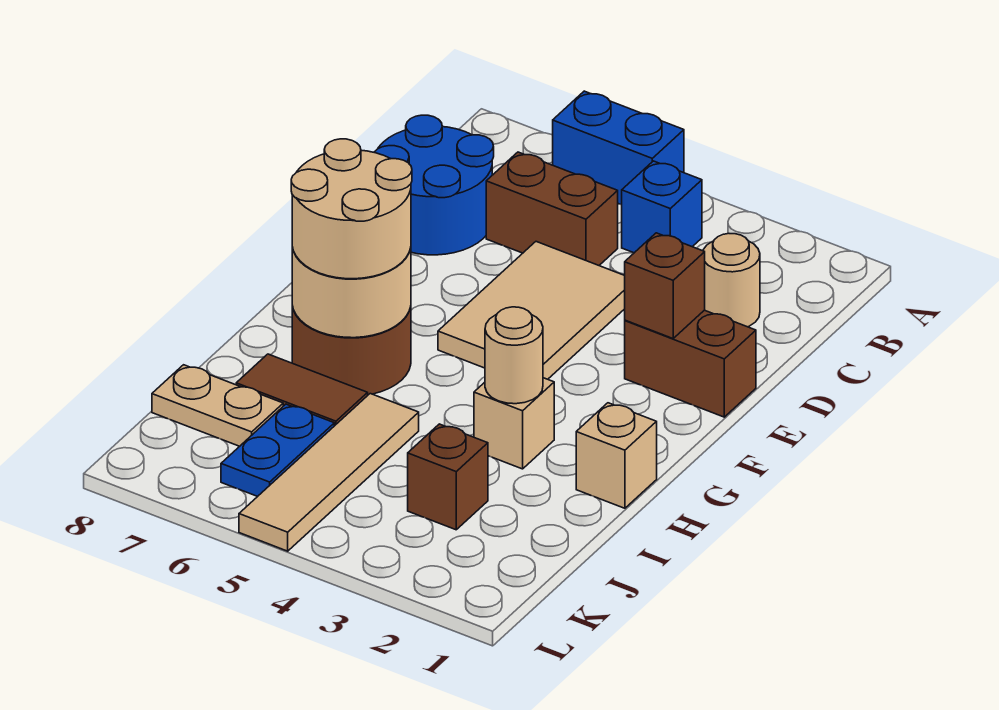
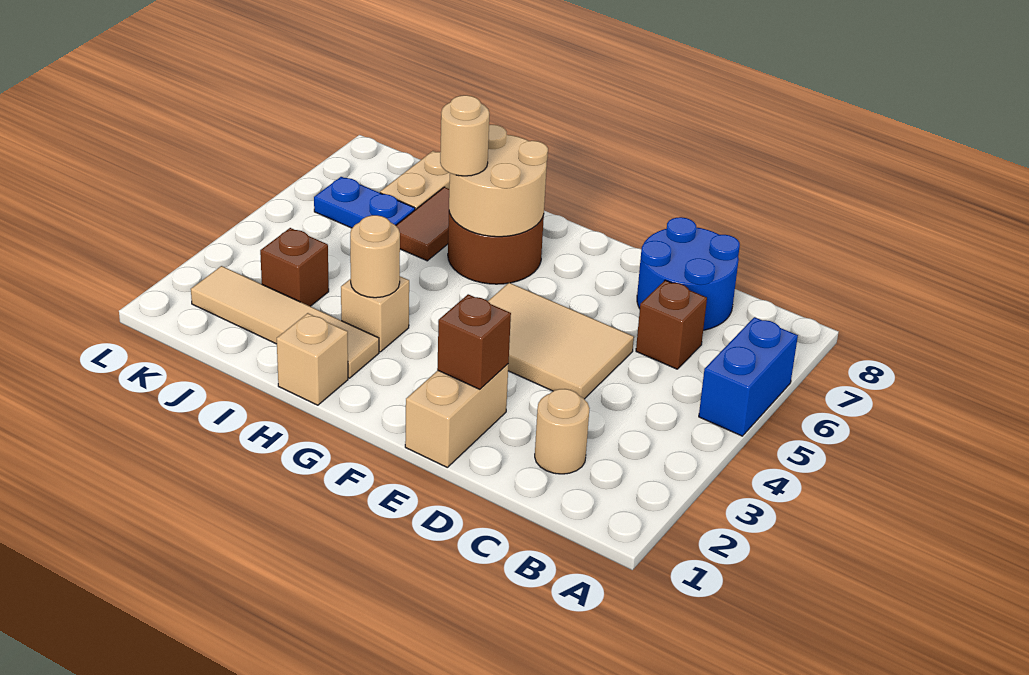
blue 1x1 brick [622,161,702,253] -> none
brown 1x2 brick [486,152,618,265] -> brown 1x1 brick [636,280,707,369]
brown 1x2 brick [625,310,756,417] -> tan 1x2 brick [405,364,508,467]
tan 2x2 round brick [291,139,412,279] -> tan 1x1 round brick [440,95,489,176]
tan 1x4 tile [239,394,419,551] -> tan 1x4 tile moved to [191,266,379,378]

